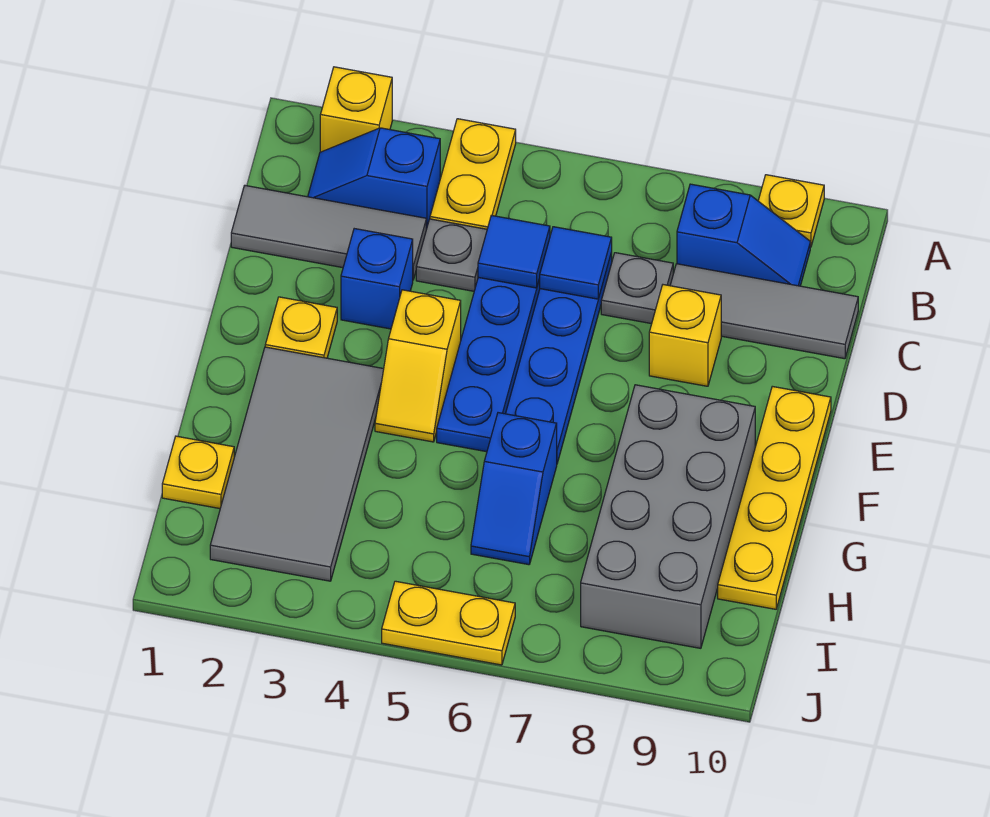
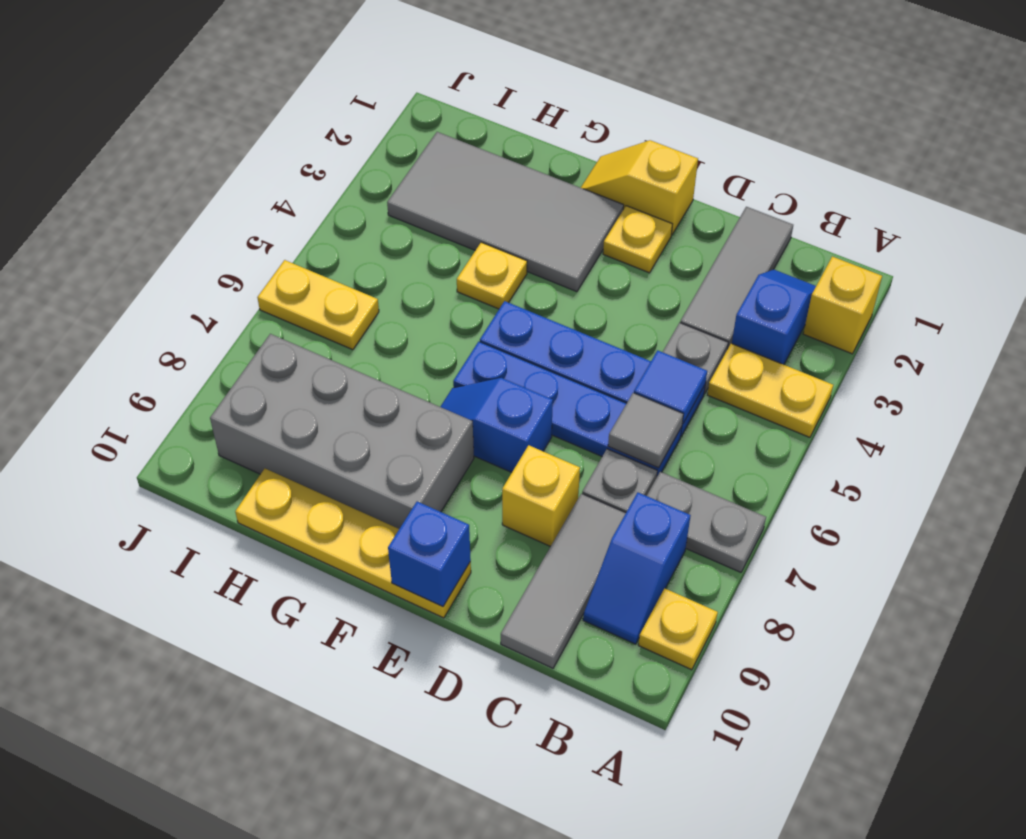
none -> grey 1x2 plate [647,472,766,572]
blue 1x1 tile [540,227,612,299] -> grey 1x1 tile [608,393,683,468]
blue 1x1 brick [341,229,413,329] -> blue 1x1 brick moved to [388,502,471,607]
yellow 1x2 slope [375,290,461,442] -> yellow 1x2 slope moved to [581,140,698,235]
blue 1x2 slope [471,413,557,565] -> blue 1x2 slope moved to [440,378,553,472]
yellow 1x1 plate [162,436,234,509] -> yellow 1x1 plate moved to [457,242,527,309]
yellow 1x2 plate [382,581,515,665] -> yellow 1x2 plate turned to [257,260,379,350]

